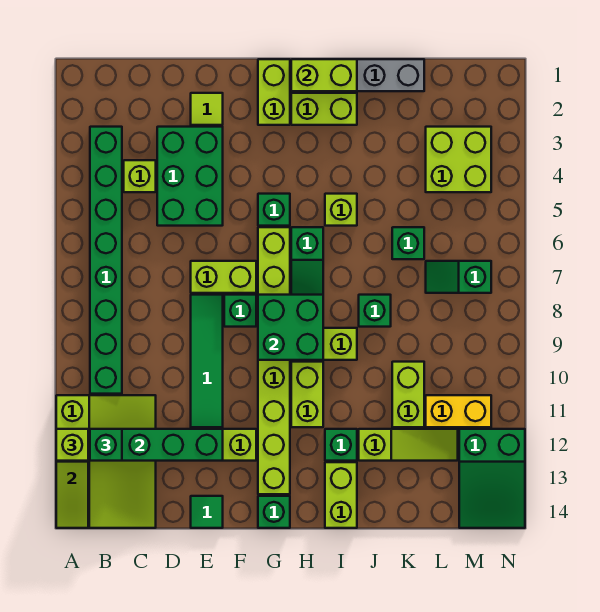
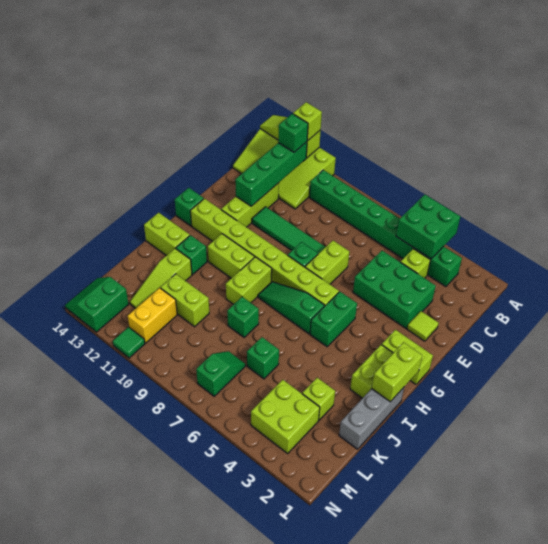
green 1x1 tile [191,496,223,528] -> green 1x1 tile moved to [113,327,145,358]
green 1x1 brick [258,194,290,226] -> green 1x2 brick [310,292,357,347]
green 2x2 brick [258,295,323,360] -> green 2x2 brick moved to [396,195,460,259]
lime 1x1 brick [325,194,357,226] -> lime 1x1 brick moved to [302,378,335,420]
green 2x3 slope [459,429,525,528] -> green 2x2 slope [65,277,129,332]

